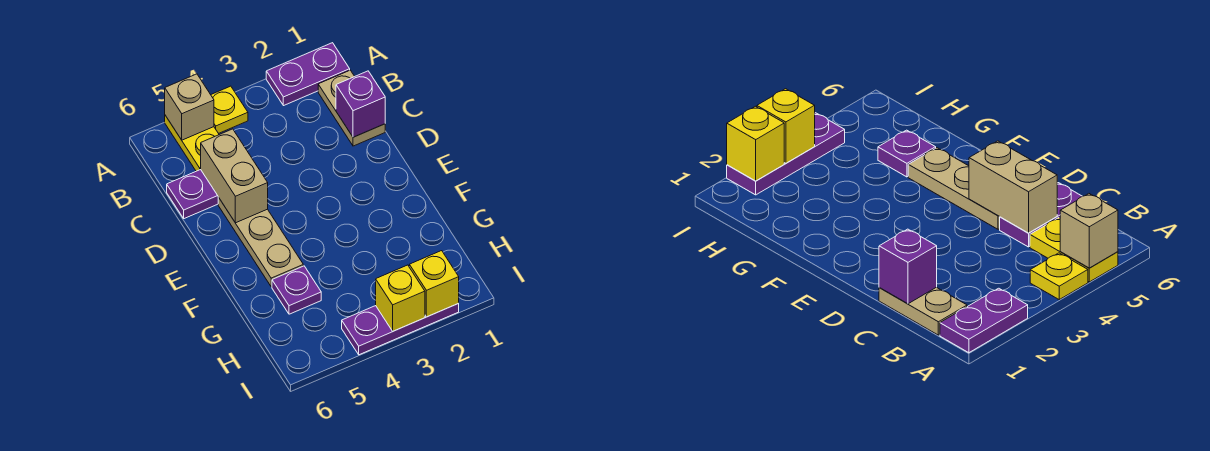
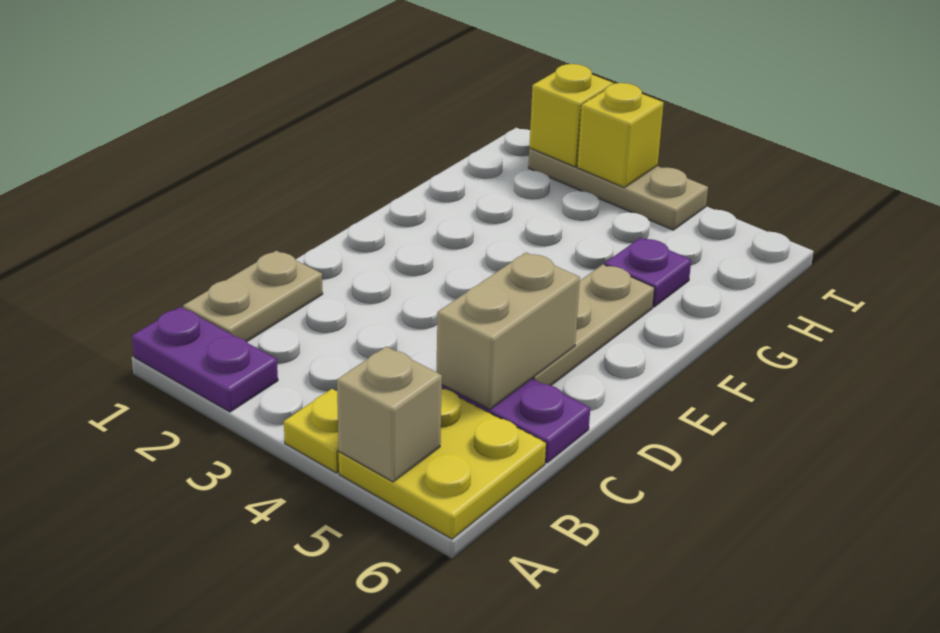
yellow 1x2 plate [165,115,219,171] -> yellow 2x2 plate [339,389,546,539]
purple 1x1 brick [336,71,385,137] -> none
purple 1x3 plate [342,304,459,355] -> tan 1x3 plate [528,148,708,230]

